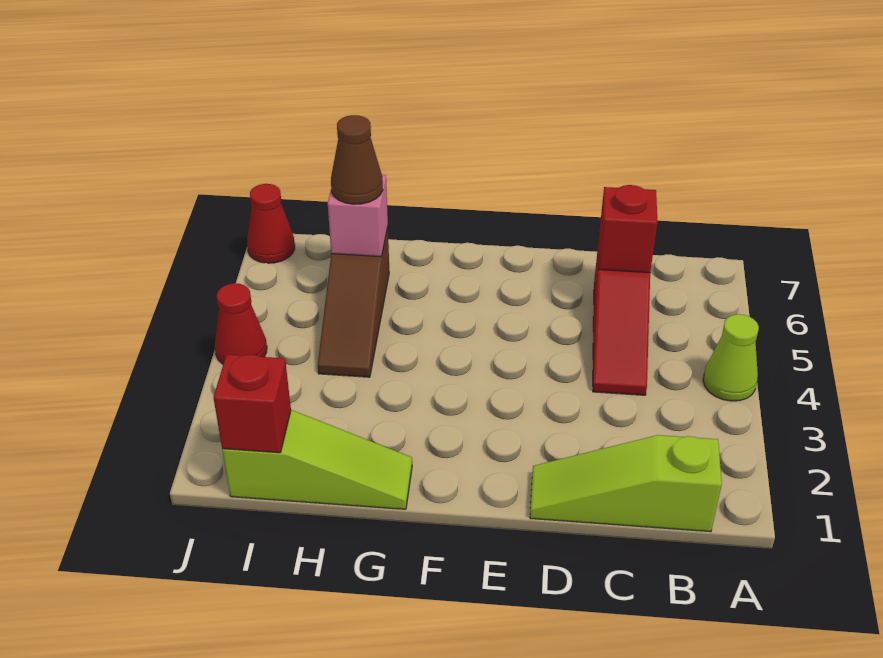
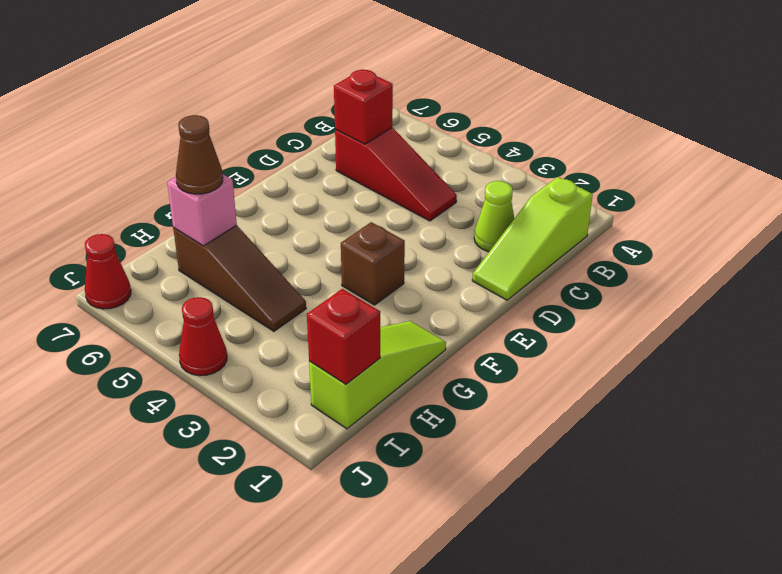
lime 1x1 cone [703,314,759,401] -> lime 1x1 cone moved to [474,181,514,252]
none -> brown 1x1 brick [341,222,405,305]

